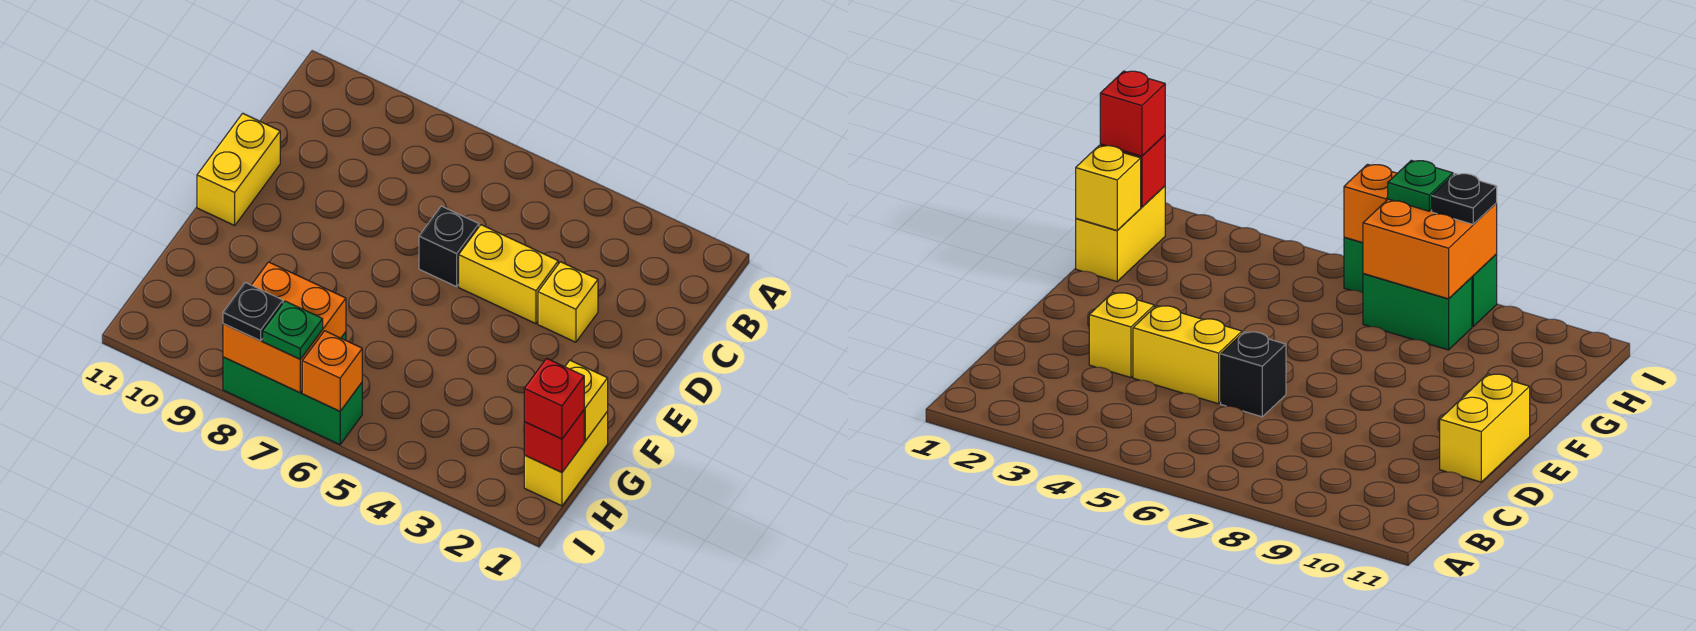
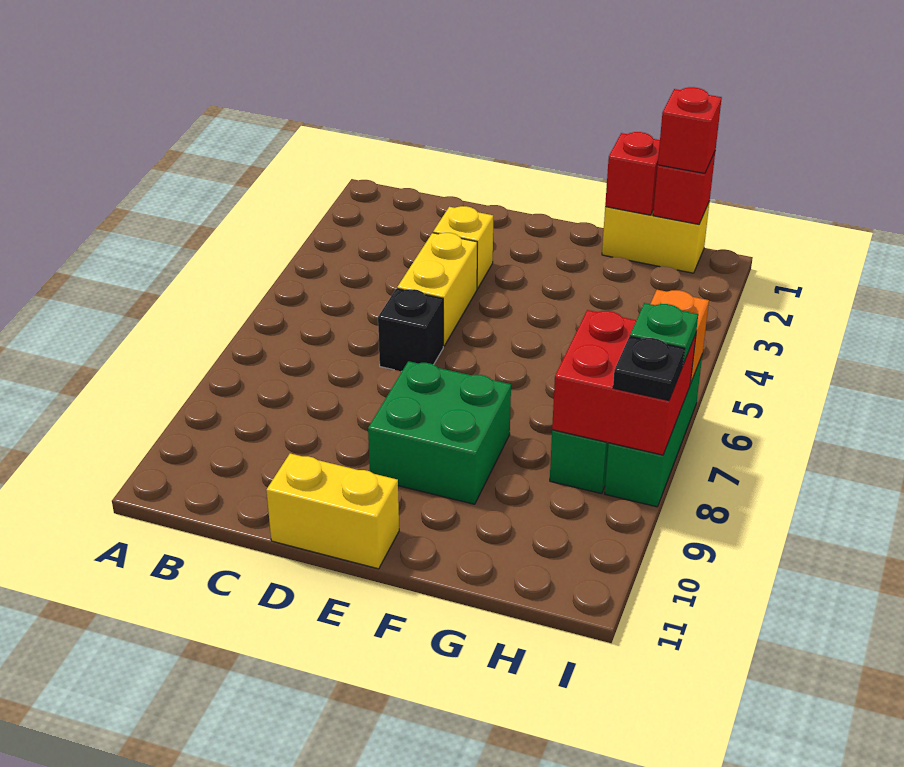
none -> green 2x2 brick [368,361,511,504]
yellow 1x1 brick [565,360,608,441] -> red 1x1 brick [605,132,660,215]
orange 2x2 brick [223,262,346,393] -> red 2x2 brick [552,310,696,455]

